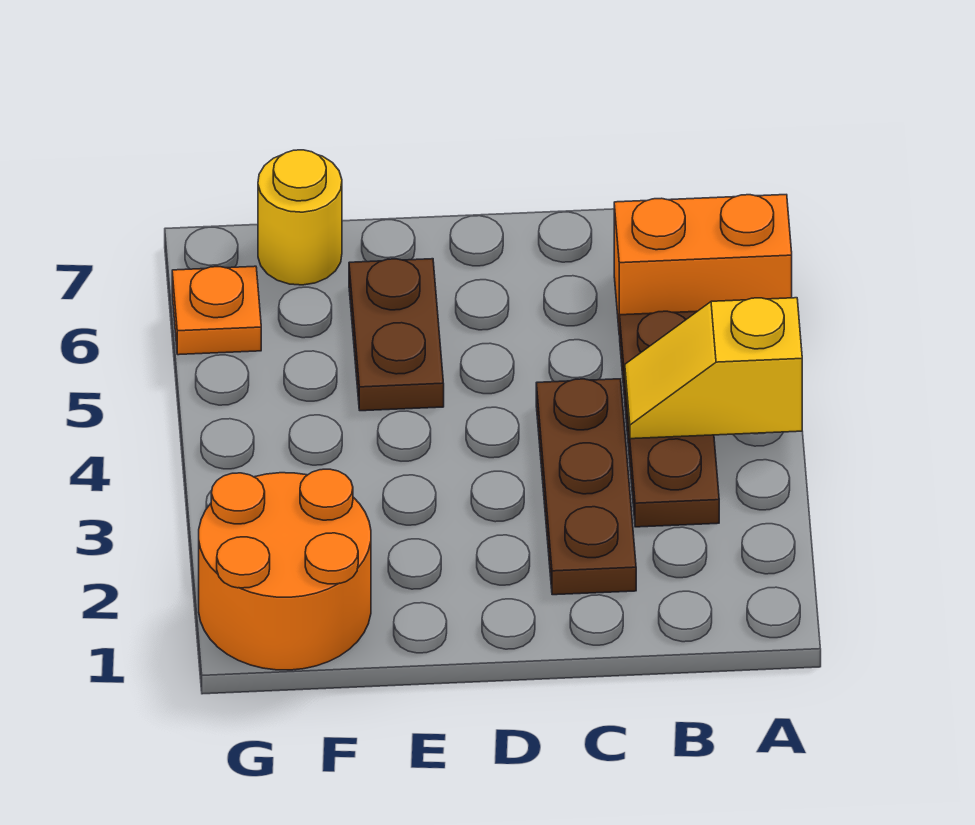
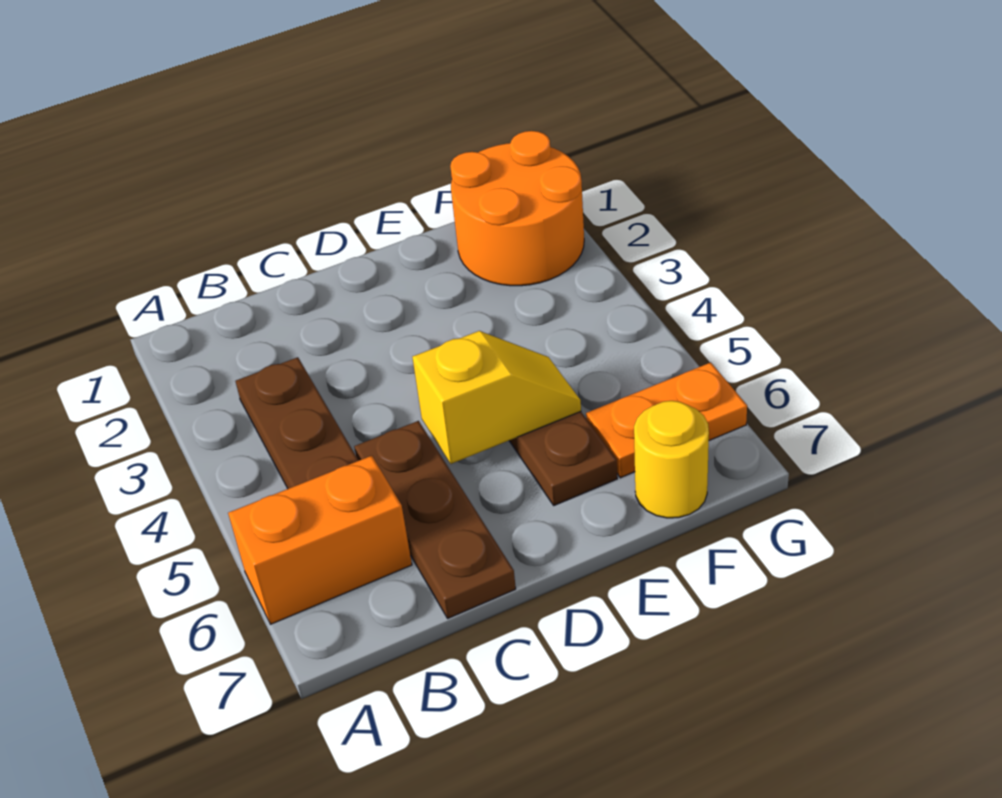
yellow 1x2 slope [625,298,802,439] -> yellow 1x2 slope moved to [412,331,581,464]
brown 1x3 plate [536,379,636,595] -> brown 1x3 plate moved to [354,421,516,618]
orange 1x1 plate [172,266,261,355] -> orange 1x2 plate [586,362,747,478]

